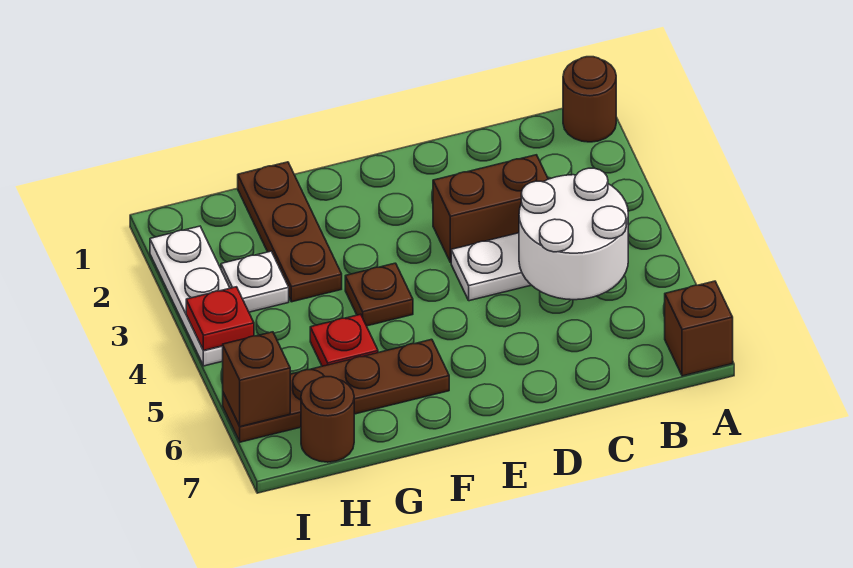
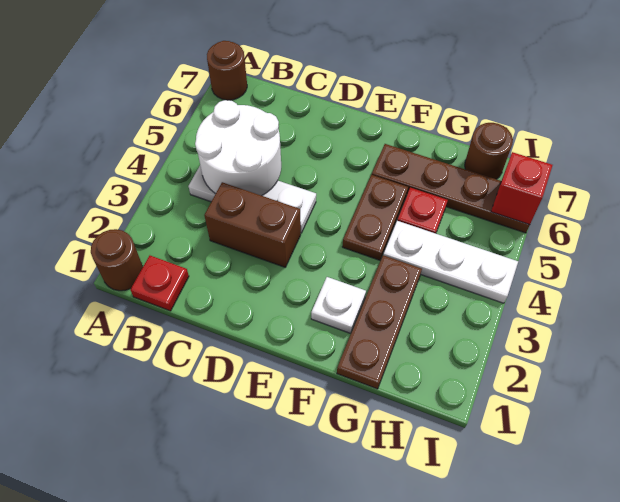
brown 1x1 brick [665,281,733,376] -> brown 1x1 round brick [207,41,247,100]
brown 1x1 plate [345,263,413,326] -> brown 1x2 plate [342,175,408,260]
white 1x1 plate [221,251,289,312] -> white 1x1 plate moved to [311,277,366,333]
white 1x3 plate [150,226,230,366] -> white 1x3 plate turned to [383,221,518,303]
red 1x1 plate [186,287,254,350] -> red 1x1 plate moved to [130,256,189,311]
brown 1x1 brick [223,332,290,427] -> red 1x1 brick [491,152,553,225]

